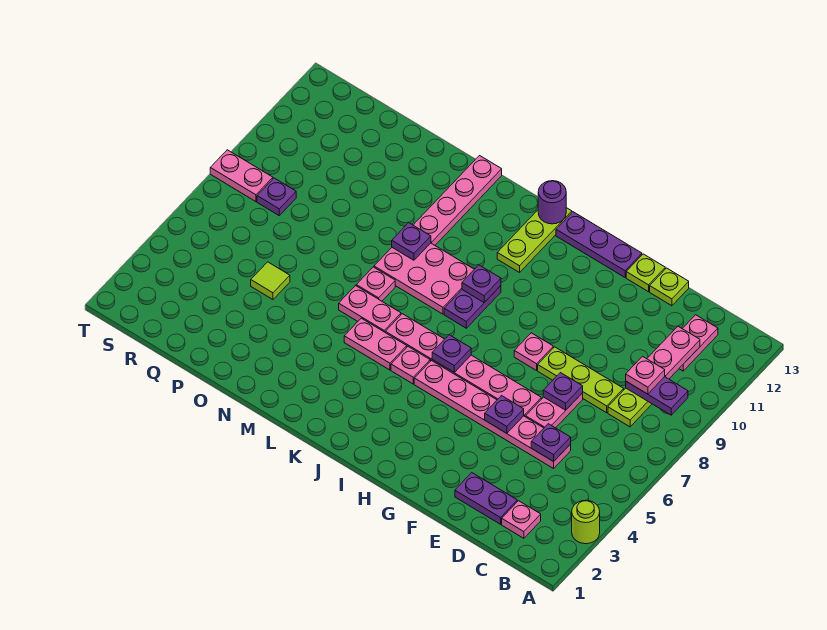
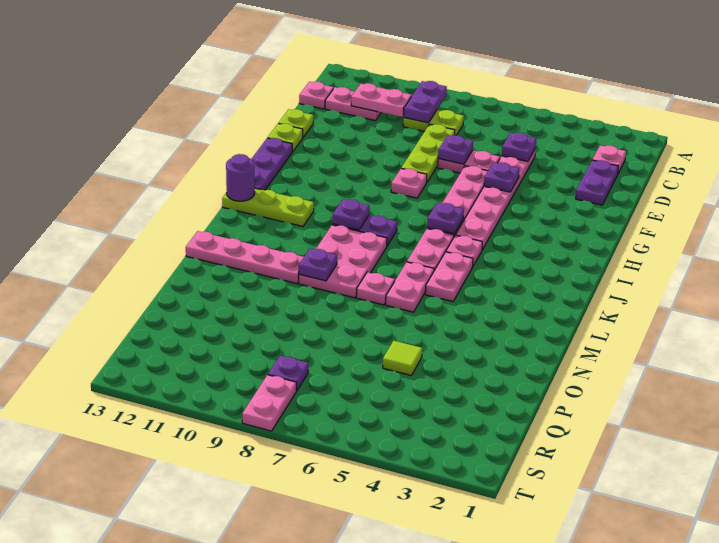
lime 1x1 round brick [572,500,600,544] -> none
pink 1x1 plate [626,356,665,394] -> pink 1x1 plate moved to [299,81,333,109]

